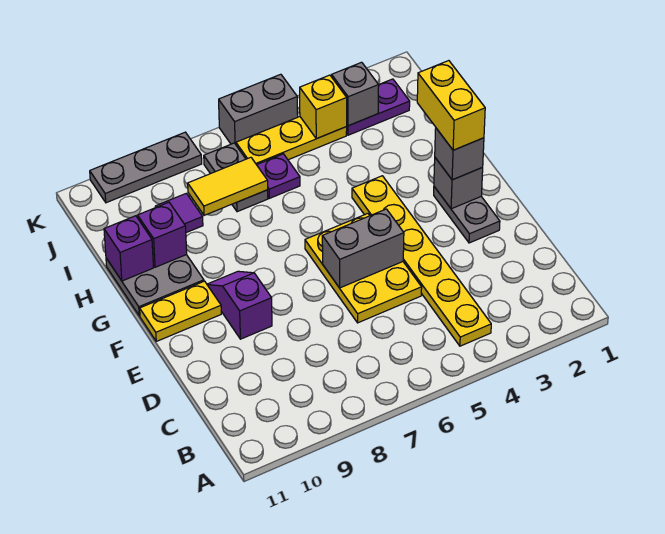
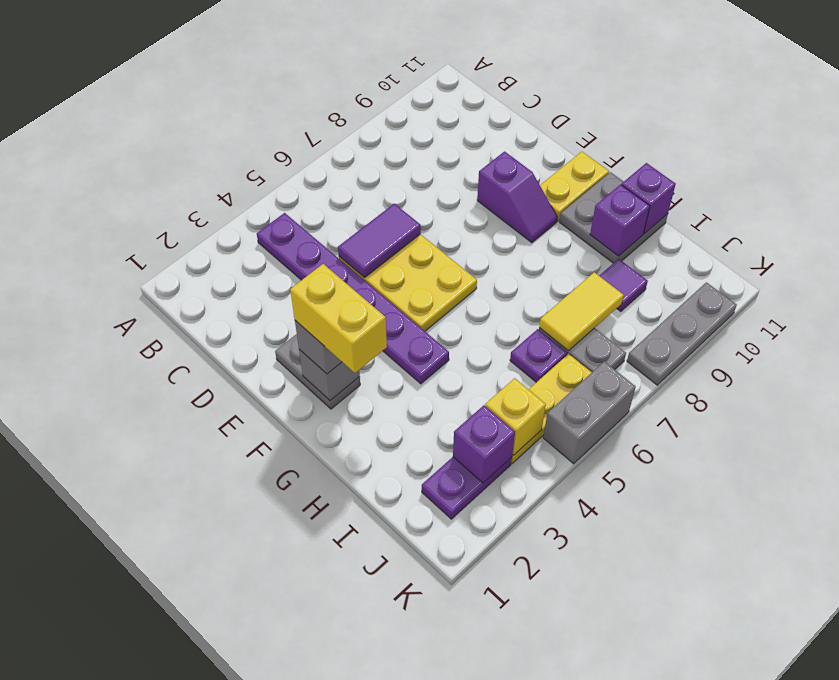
yellow 1x6 plate [352,176,491,346] -> purple 1x6 plate [257,213,449,384]
none -> purple 1x2 tile [338,204,421,278]
grey 1x2 brick [322,209,404,288] -> none
grey 1x1 brick [332,62,379,126] -> purple 1x1 brick [453,405,515,483]

